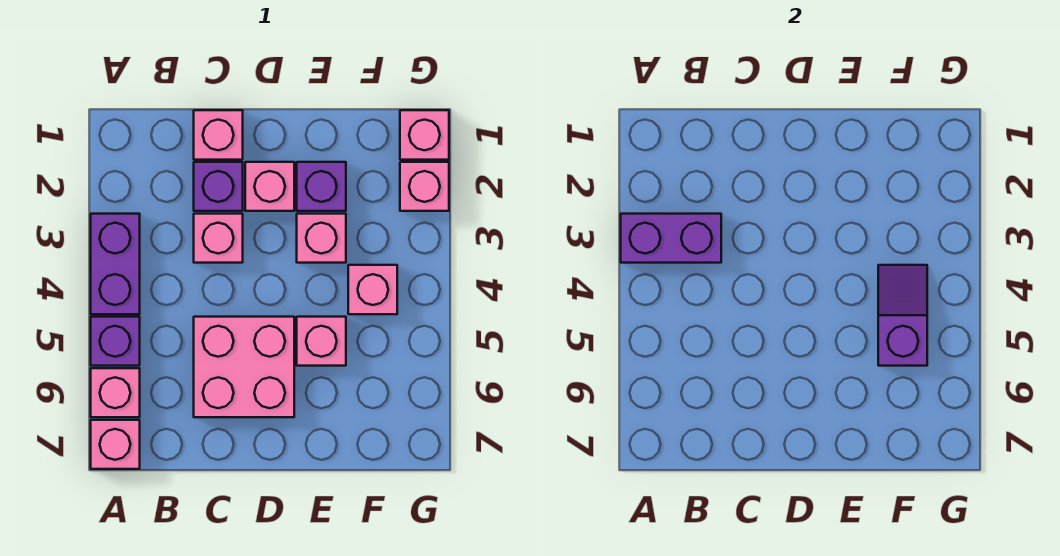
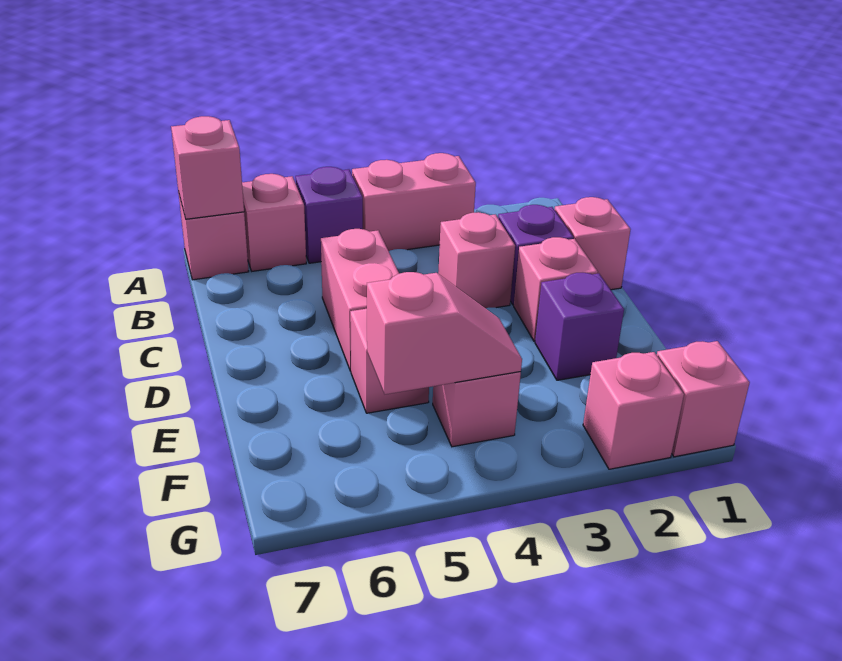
purple 1x2 brick [91,214,140,314] -> pink 1x2 brick [352,153,476,251]
purple 1x2 brick [621,214,721,263] -> none
pink 2x2 brick [194,317,294,417] -> pink 1x2 brick [321,229,399,371]
pink 1x1 brick [297,214,346,263] -> pink 1x1 brick moved to [171,116,244,219]
purple 1x2 slope [878,265,927,366] -> pink 1x2 slope [367,272,522,394]

